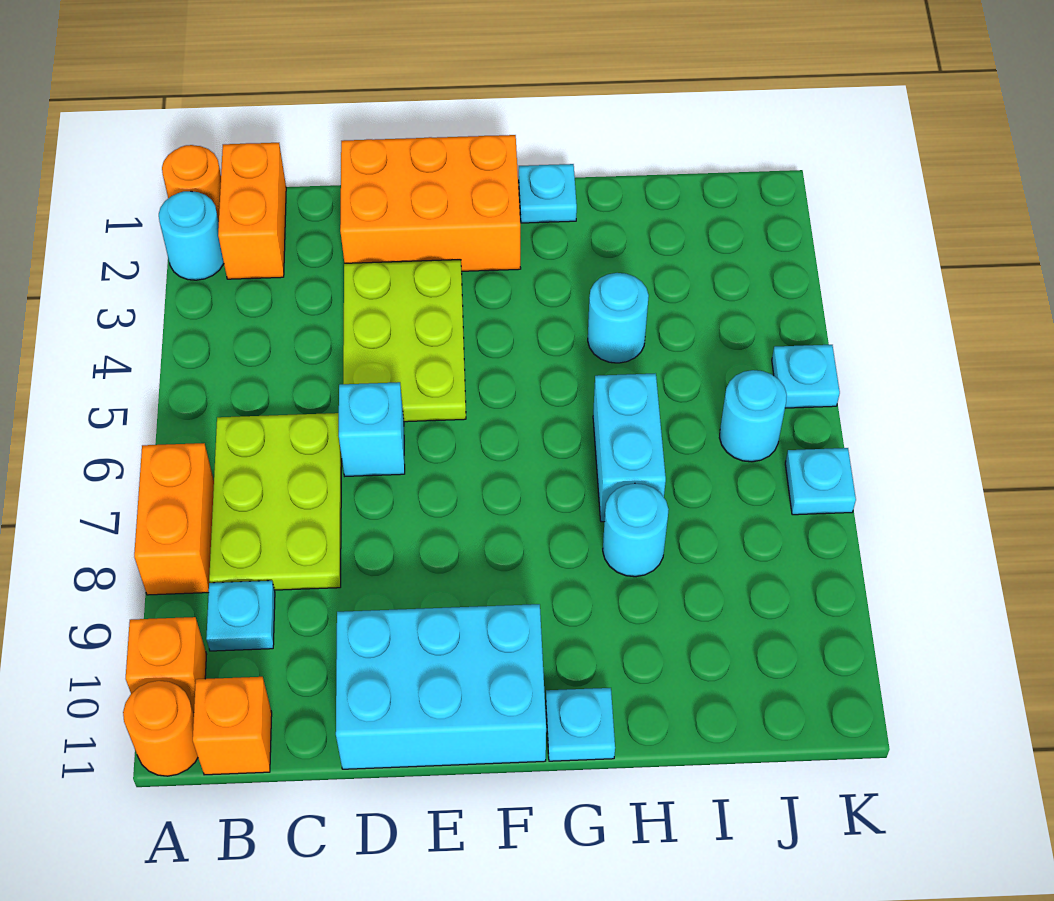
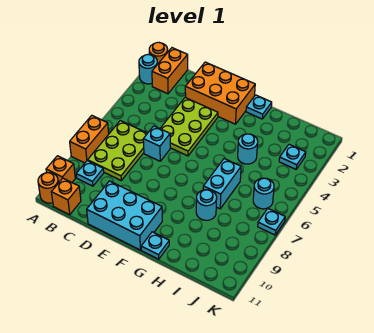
cyan 1x1 plate [772,345,840,408] -> cyan 1x1 plate moved to [279,144,306,169]

